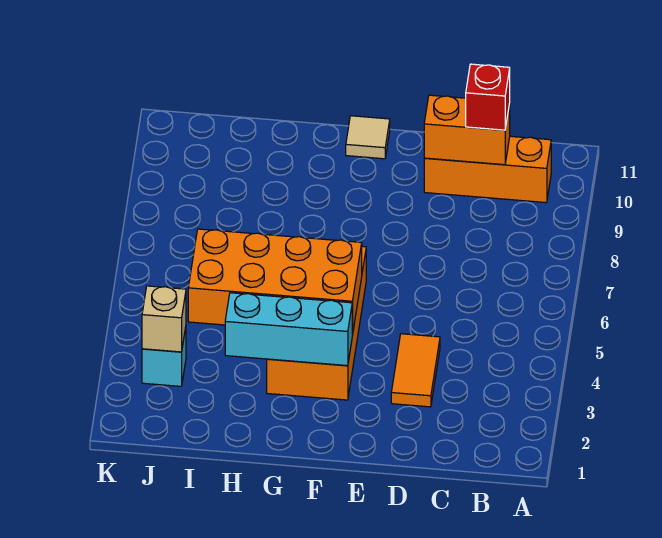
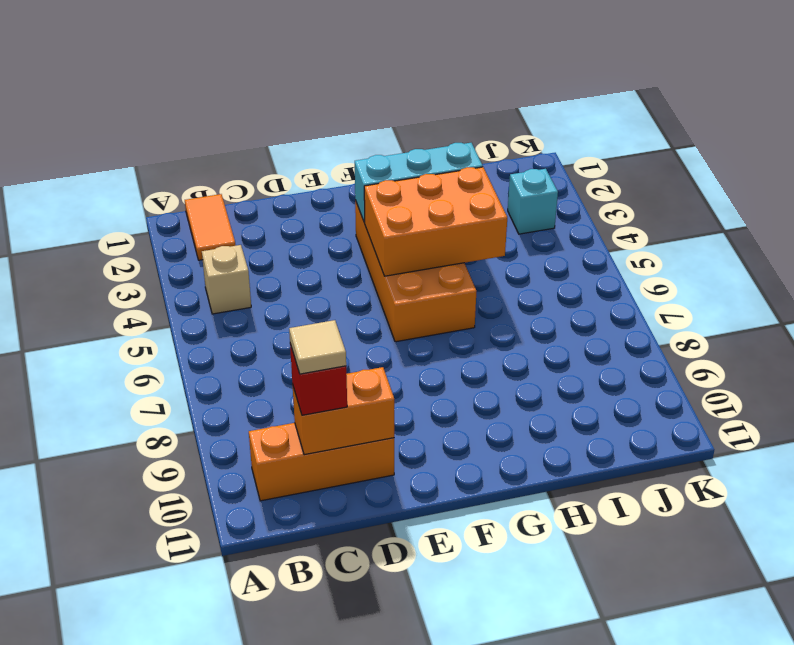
orange 1x2 tile [391,334,440,407] -> orange 1x2 tile moved to [185,194,236,260]
orange 2x4 brick [188,229,362,335] -> orange 2x3 brick [364,167,507,276]
tan 1x1 tile [346,116,390,159] -> tan 1x1 tile moved to [289,320,346,374]
tan 1x1 brick [142,286,186,352] -> tan 1x1 brick moved to [202,245,251,314]

